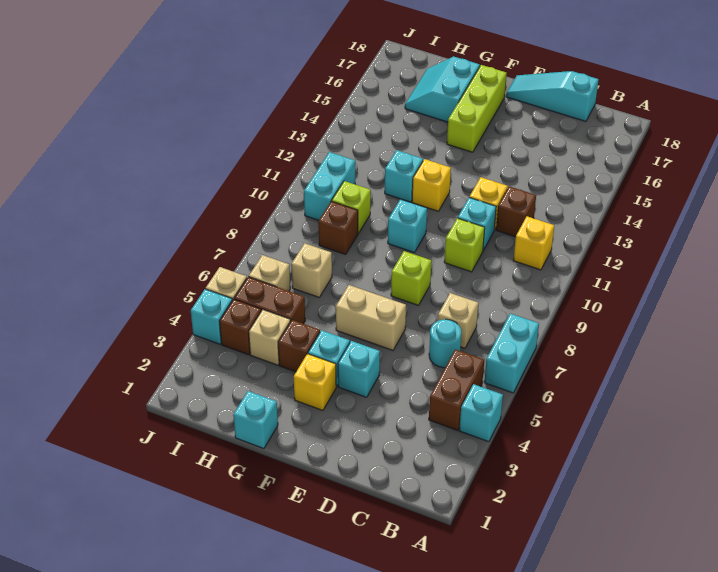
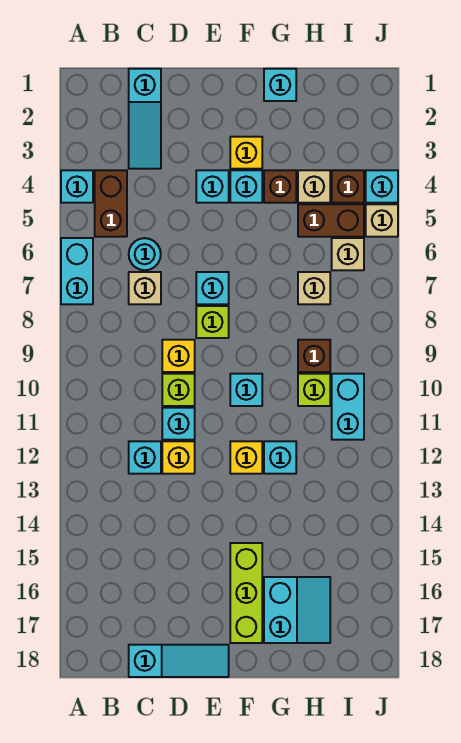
yellow 1x1 brick [513,216,554,270] -> yellow 1x1 brick moved to [162,340,195,372]
none -> cyan 1x3 slope [129,69,161,169]
brown 1x1 brick [496,186,536,237] -> cyan 1x1 brick [129,441,161,474]
tan 1x2 brick [336,285,406,350] -> none
none -> cyan 1x1 brick [196,272,229,304]

